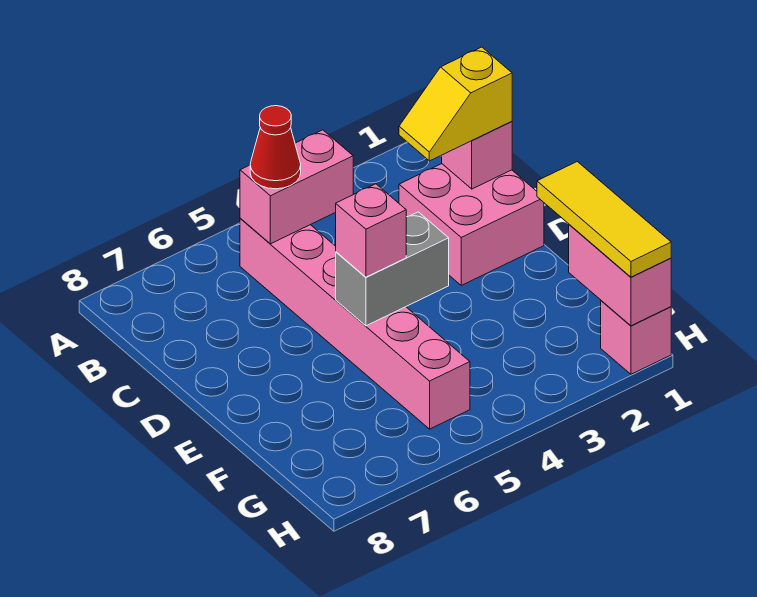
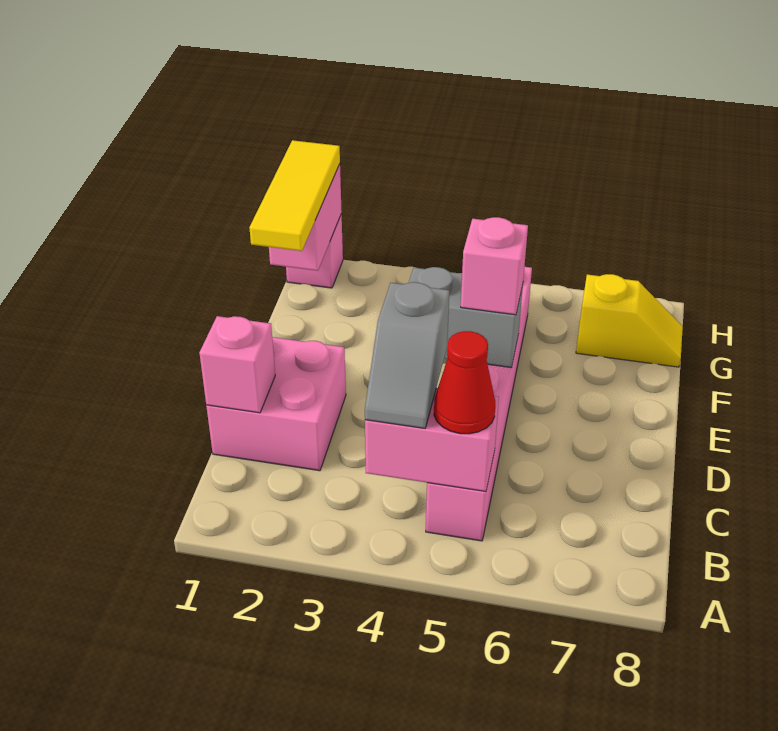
none -> grey 1x2 slope [365,282,449,428]
yellow 1x2 slope [399,47,512,161] -> yellow 1x2 slope moved to [576,274,683,367]

